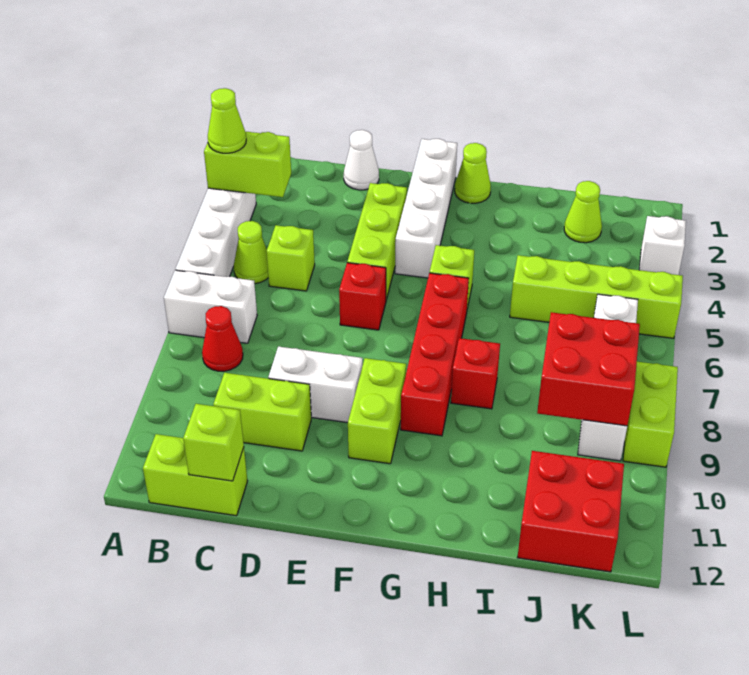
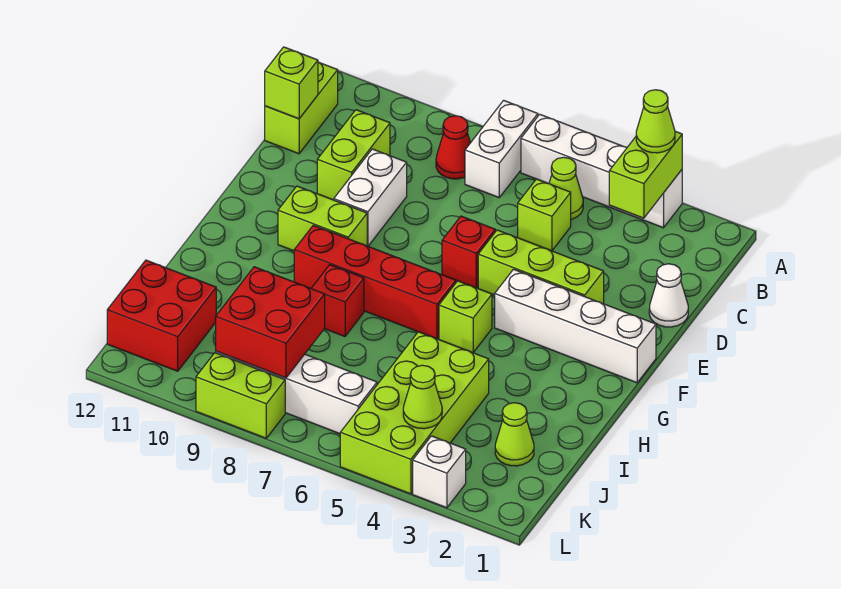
lime 1x1 cone [455,143,491,203] -> lime 1x1 cone moved to [403,365,442,429]
lime 1x4 brick [510,255,683,338] -> lime 2x4 brick [340,332,489,494]

